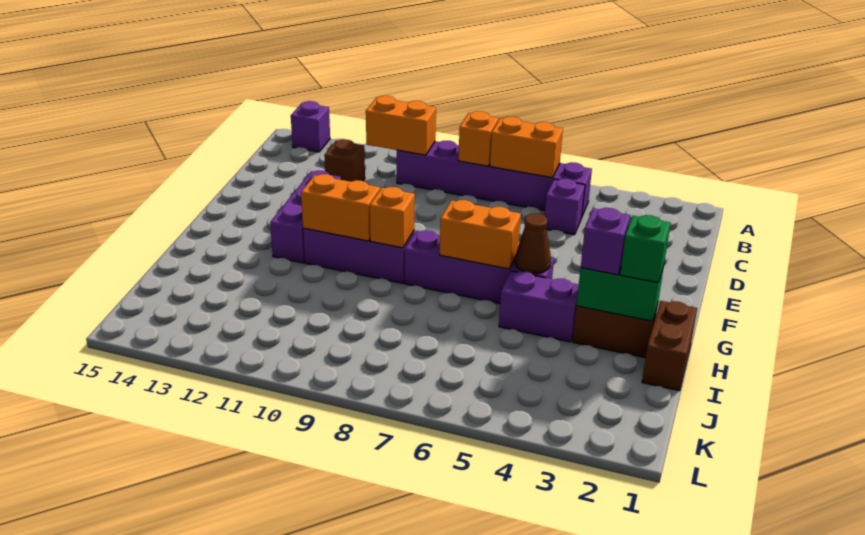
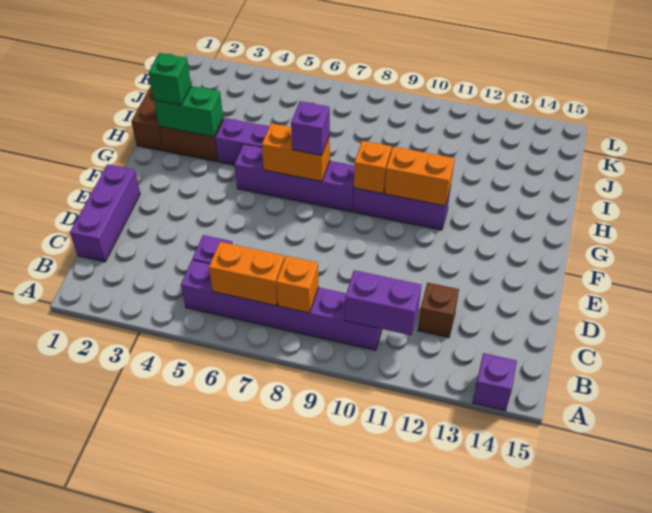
orange 1x2 brick [366,96,436,155] -> purple 1x2 brick [345,270,421,335]
purple 1x3 brick [270,170,341,263] -> purple 1x3 brick moved to [70,164,140,262]
brown 1x1 cone [515,213,551,273] -> none
purple 1x1 brick [581,208,630,275] -> purple 1x1 brick moved to [291,101,330,155]

